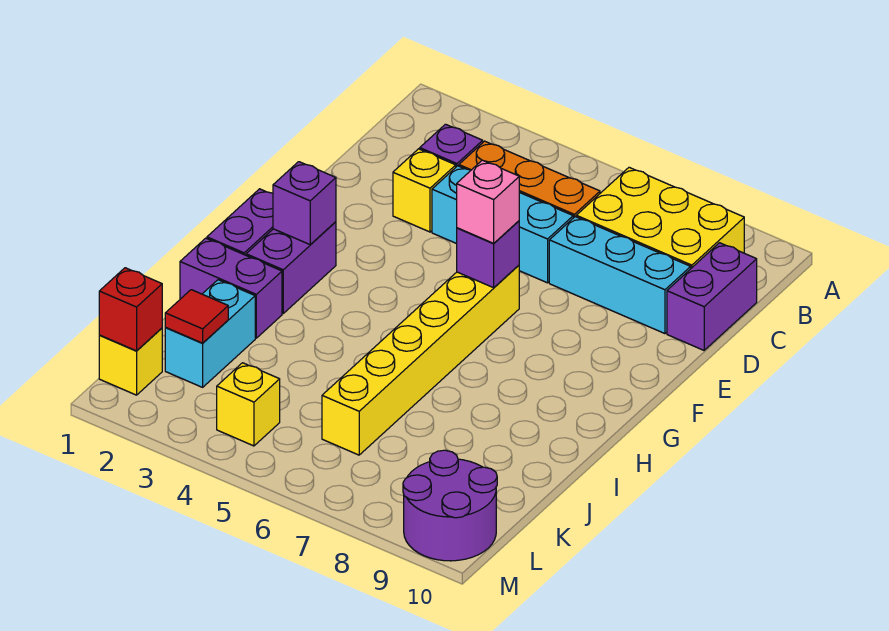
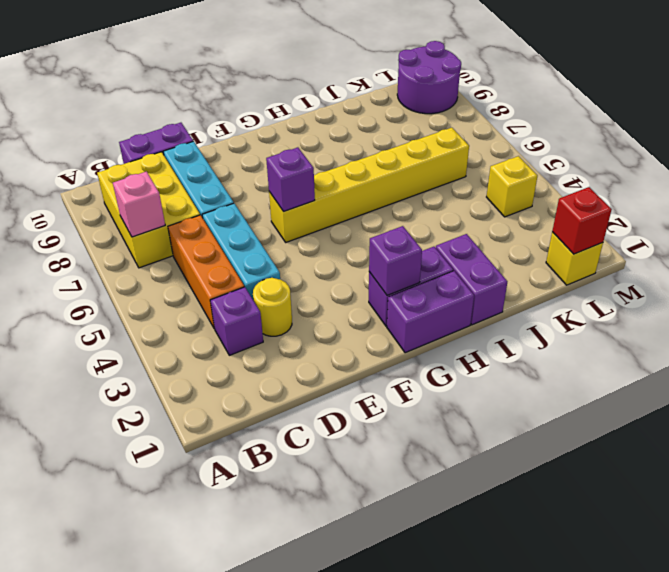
yellow 1x1 brick [393,149,456,232] -> yellow 1x1 round brick [253,278,292,336]
pink 1x1 brick [457,160,519,243] -> pink 1x1 brick moved to [113,172,165,237]
cyan 1x2 brick [165,280,255,387] -> none
red 1x1 tile [165,290,228,343] -> none

